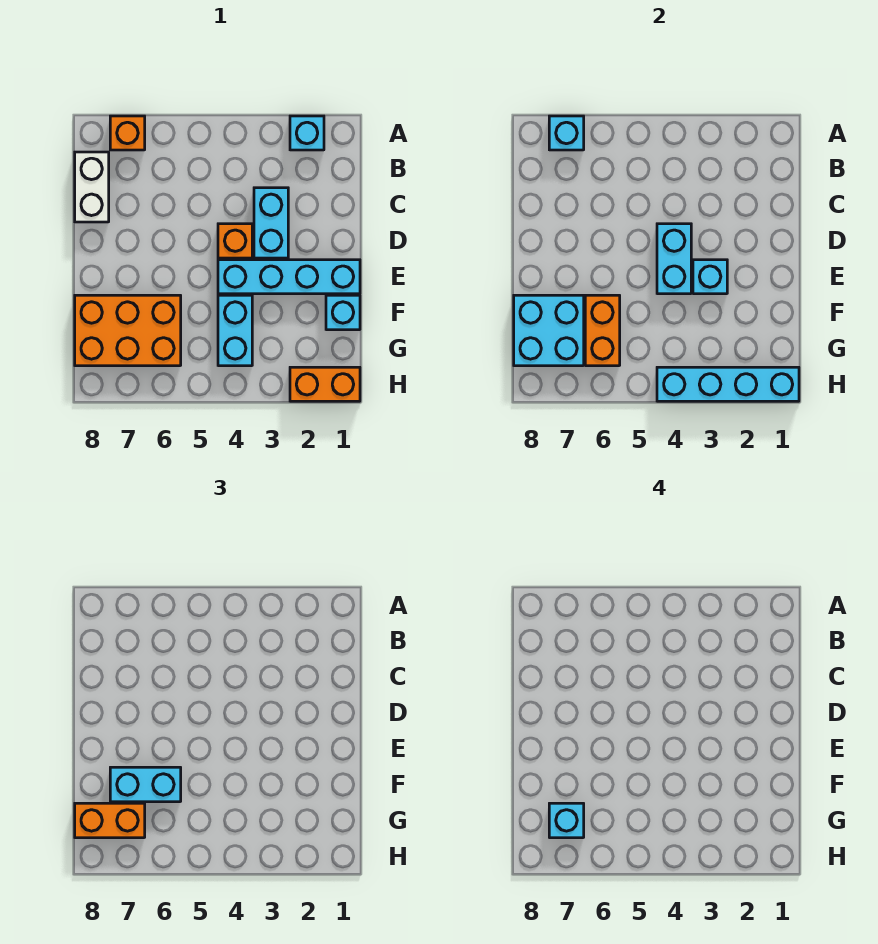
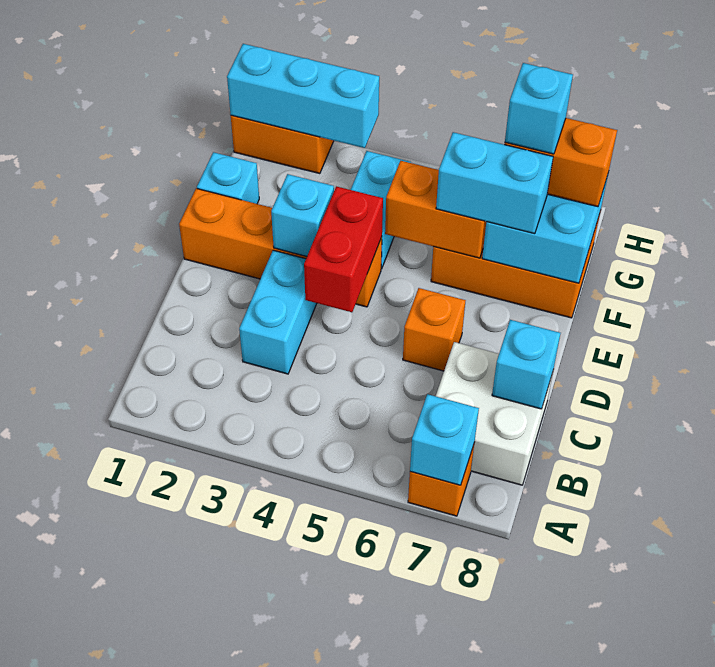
cyan 1x1 brick [290,116,324,150] -> cyan 1x1 brick moved to [492,320,560,409]
white 1x2 brick [75,152,109,222] -> white 2x2 brick [436,342,553,485]
orange 1x1 brick [218,224,252,258] -> orange 1x1 brick moved to [403,288,466,371]
cyan 1x2 brick [657,224,691,294] -> red 1x2 brick [304,186,383,312]
cyan 1x4 brick [218,260,360,294] -> orange 1x4 brick [179,188,382,307]
orange 1x2 brick [585,295,620,366] -> orange 1x2 brick turned to [385,161,486,258]
cyan 1x4 brick [657,367,799,401] -> cyan 1x3 brick [227,44,379,148]

